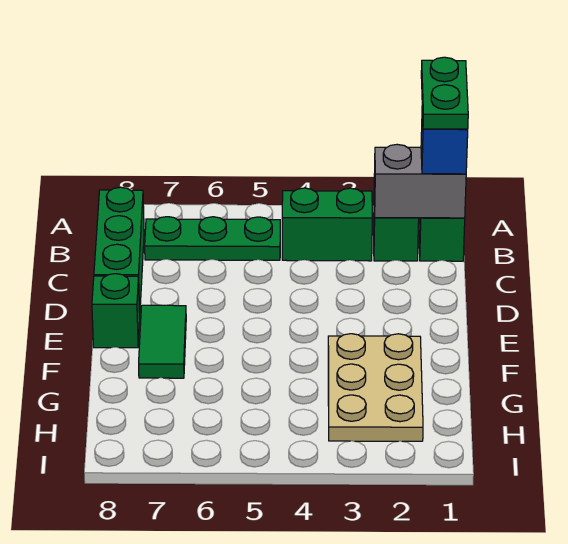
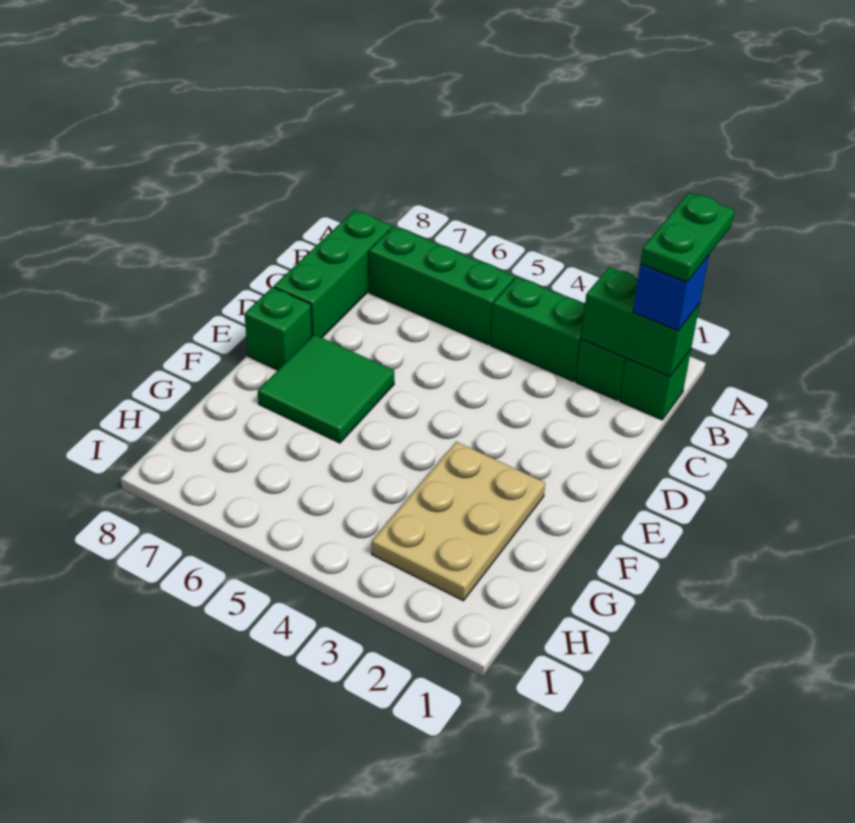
grey 1x2 brick [374,144,466,218] -> green 1x2 brick [581,267,700,377]
green 1x3 plate [145,217,280,260] -> green 1x3 brick [369,226,514,344]
green 1x2 tile [139,305,186,378] -> green 2x2 tile [258,334,394,443]

